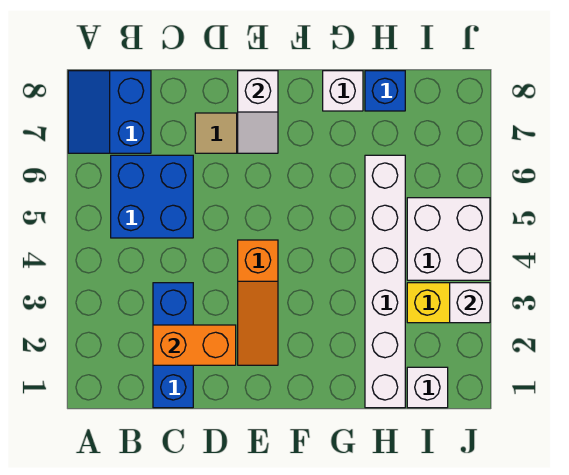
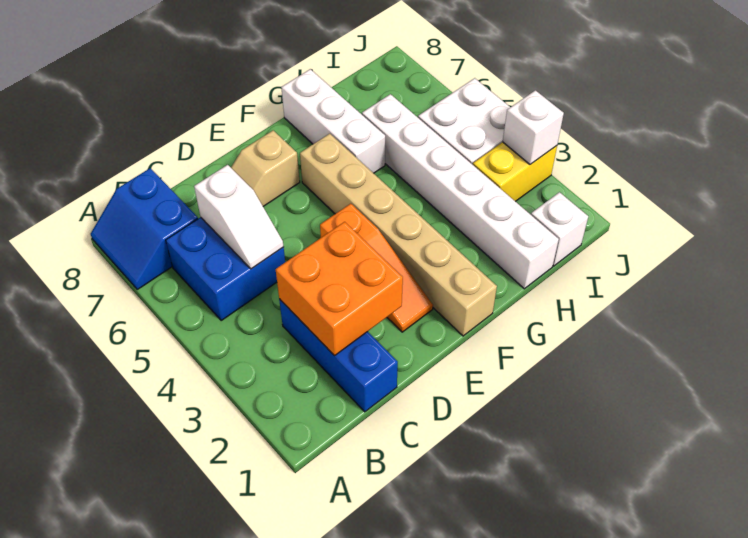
orange 1x2 brick [153,325,236,365] -> orange 2x2 brick [276,222,403,356]
white 1x2 slope [238,71,278,153] -> white 1x2 slope moved to [194,165,284,269]
none -> tan 1x6 brick [300,134,497,336]
white 1x1 brick [323,71,363,111] -> white 1x3 brick [281,69,385,173]
blue 1x1 brick [365,71,405,111] -> none

